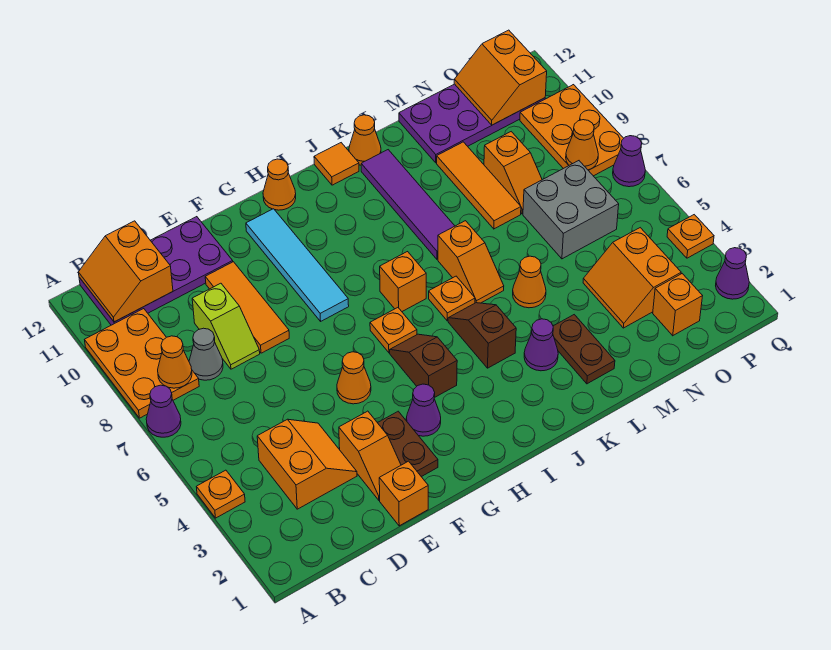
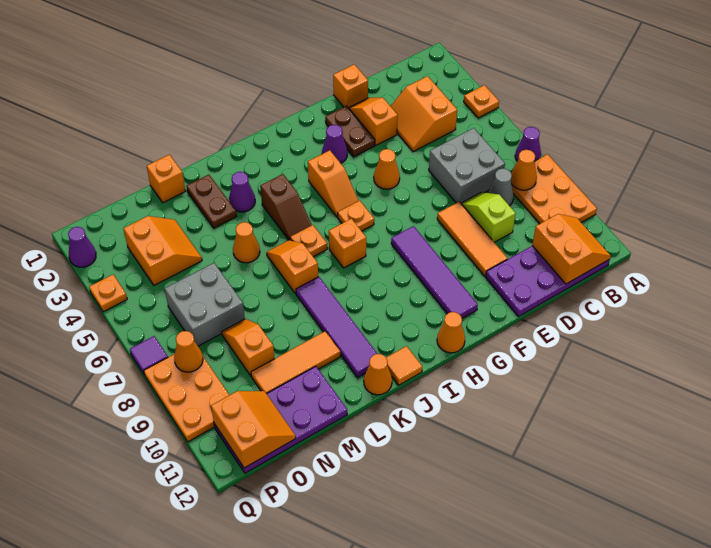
none -> grey 2x2 brick [429,128,505,203]
cyan 1x4 tile [246,209,349,321] -> purple 1x4 tile [391,226,478,318]
brown 1x2 slope [390,334,457,397] -> orange 1x2 slope [308,150,358,217]
orange 1x3 tile [437,142,521,229] -> orange 1x3 tile turned to [251,331,340,394]
orange 1x1 brick [653,274,702,336] -> orange 1x1 brick moved to [147,155,185,203]
purple 1x1 cone [613,136,645,187] -> purple 1x1 tile [130,336,168,375]

